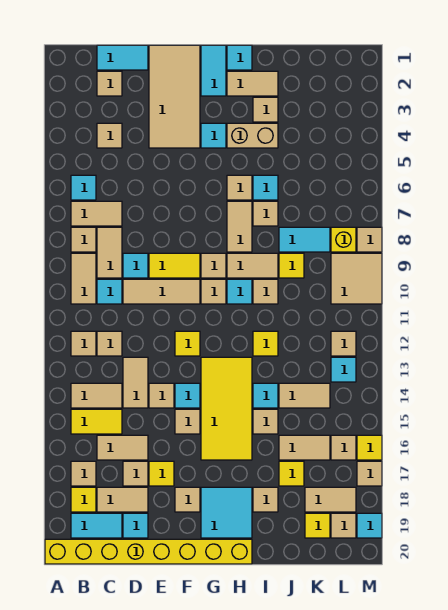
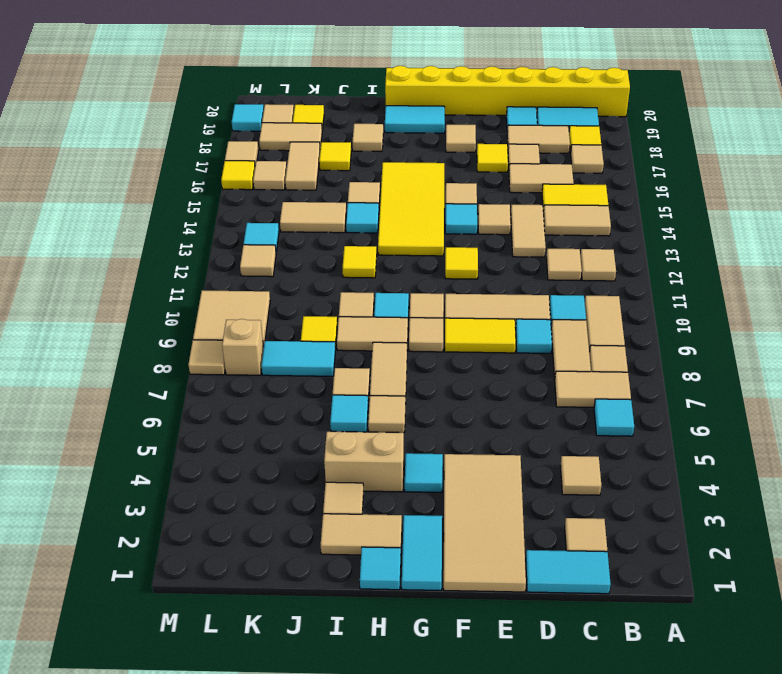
cyan 2x2 tile [201,487,252,538] -> cyan 1x2 tile [385,106,445,133]
tan 1x2 tile [279,435,330,460] -> tan 1x2 tile turned to [285,142,320,190]
yellow 1x1 brick [331,227,356,252] -> tan 1x1 brick [222,319,264,375]

